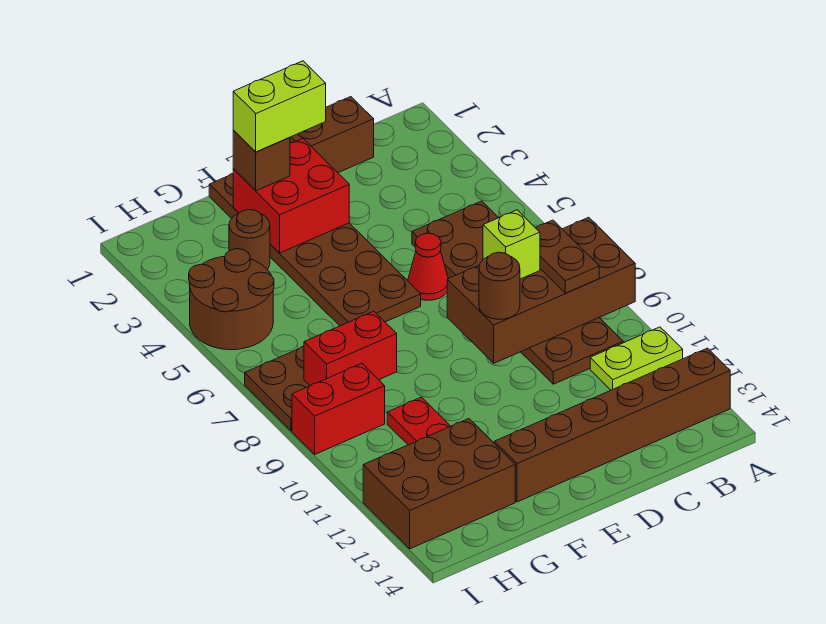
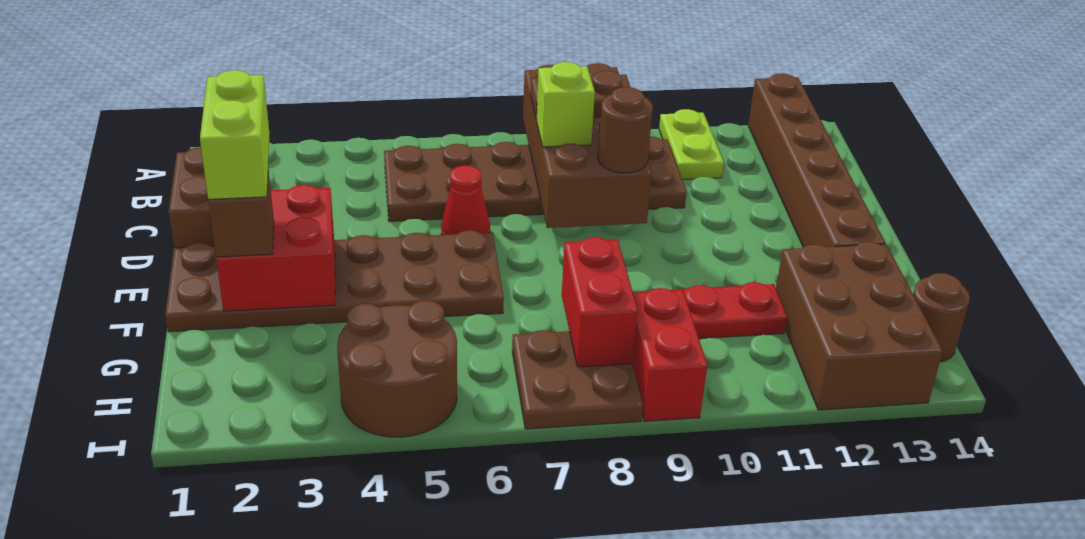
brown 1x1 round brick [229,210,270,269] -> brown 1x1 round brick moved to [913,273,970,362]

